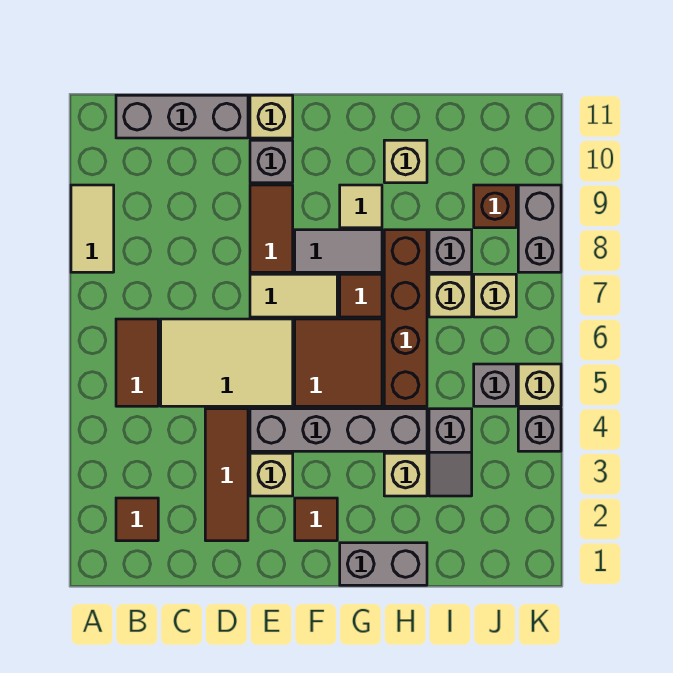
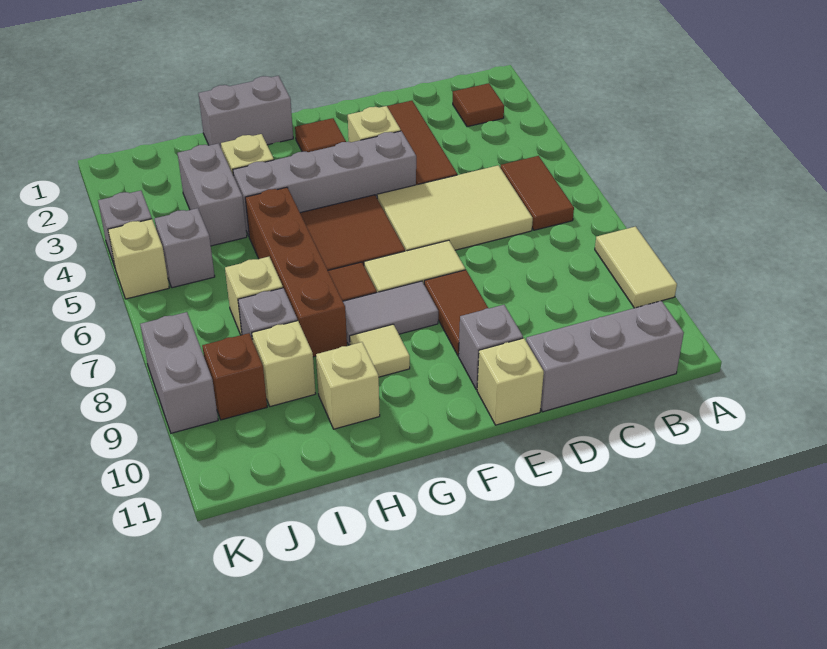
grey 1x2 slope [429,409,472,496] -> grey 1x2 brick [178,143,247,246]
tan 1x1 brick [474,274,516,317] -> tan 1x1 brick moved to [252,321,316,407]

